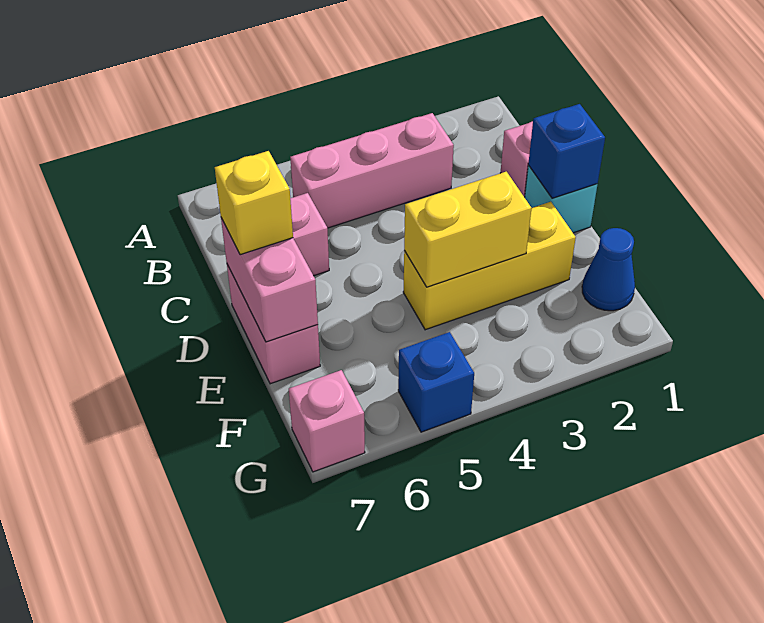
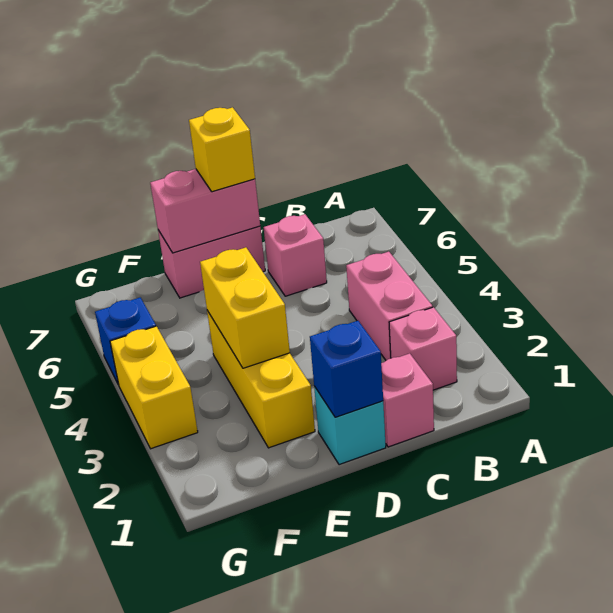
pink 1x3 brick [290,113,454,228] -> pink 1x2 brick [346,252,433,360]
blue 1x1 cone [582,228,635,311] -> none
none -> yellow 1x2 brick [110,326,198,449]
pink 1x1 brick [289,370,365,472] -> pink 1x1 brick moved to [389,307,457,390]

